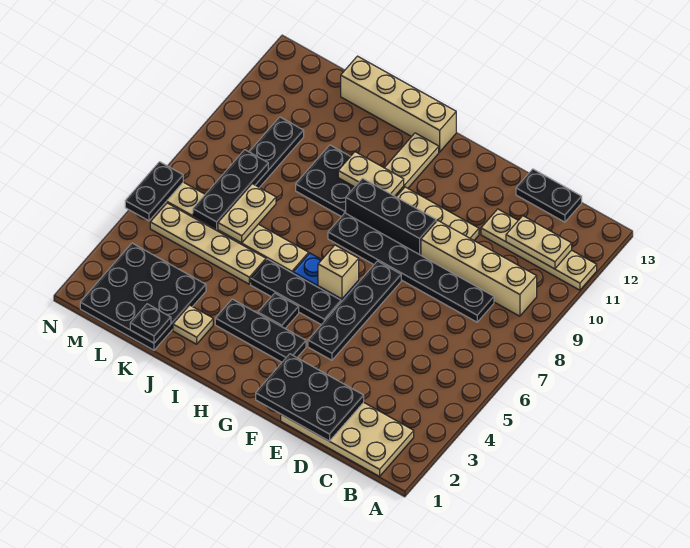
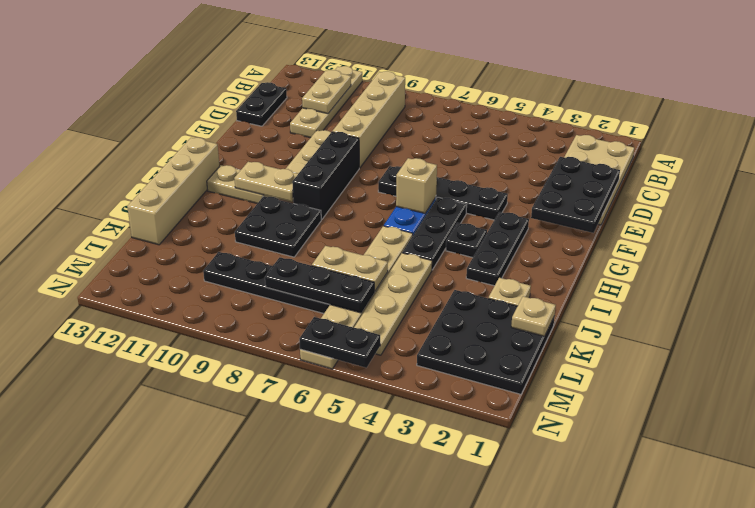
black 1x6 plate [328,213,494,322] -> none
tan 1x2 plate [338,152,404,196] -> tan 1x2 plate turned to [234,162,298,202]
black 1x1 plate [130,304,171,343] -> tan 1x1 plate [511,296,556,336]

